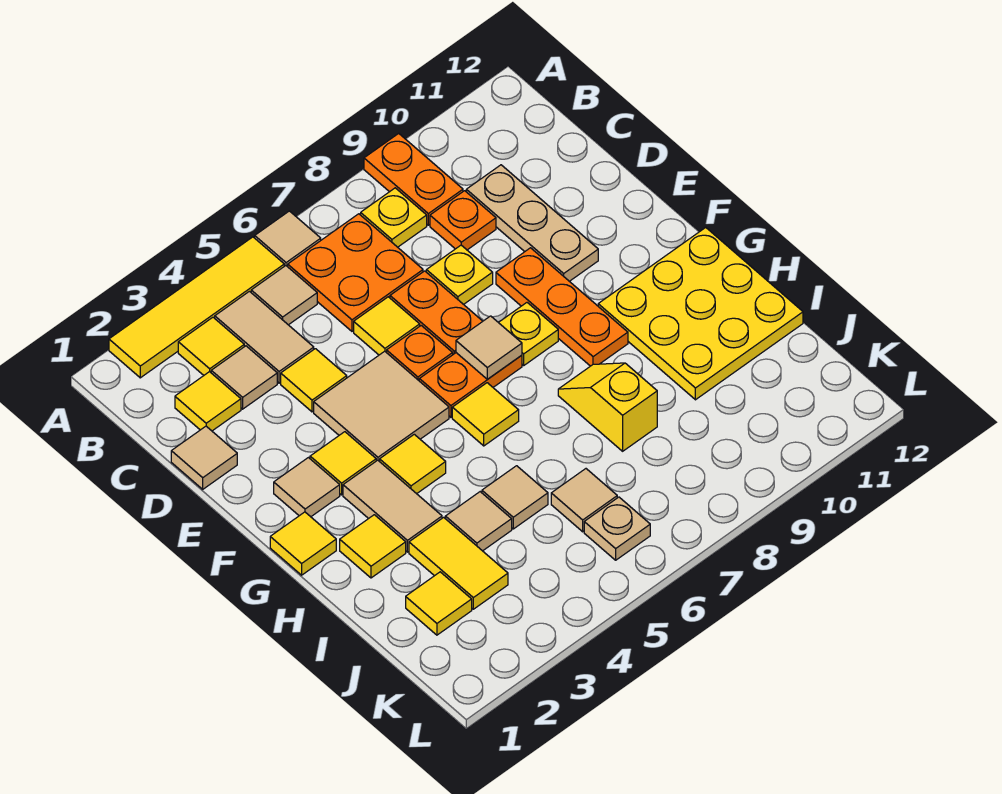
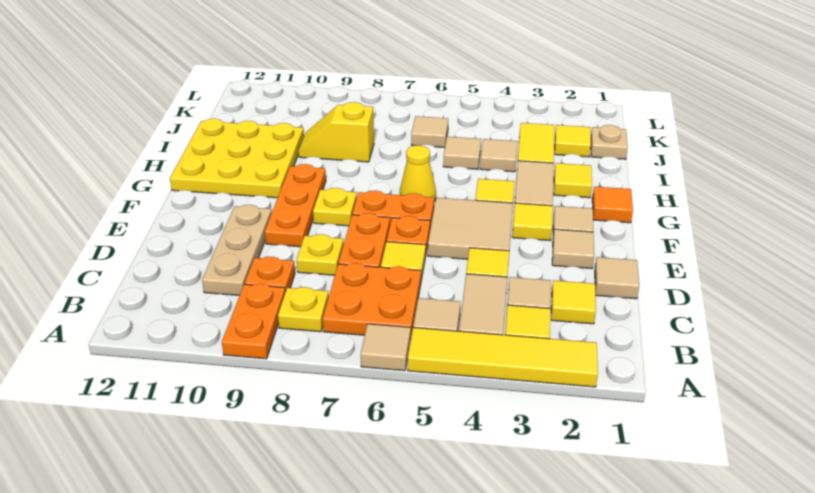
tan 1x1 tile [456,316,522,379] -> tan 1x1 tile moved to [552,229,594,269]
yellow 1x1 tile [270,512,336,575] -> orange 1x1 tile [592,187,633,223]
yellow 1x1 tile [452,383,519,446] -> yellow 1x1 cone [400,145,436,202]
yellow 1x2 slope [558,363,657,451] -> yellow 1x2 slope turned to [299,102,374,162]
tan 1x1 plate [584,497,650,560] -> tan 1x1 plate moved to [591,125,628,159]

